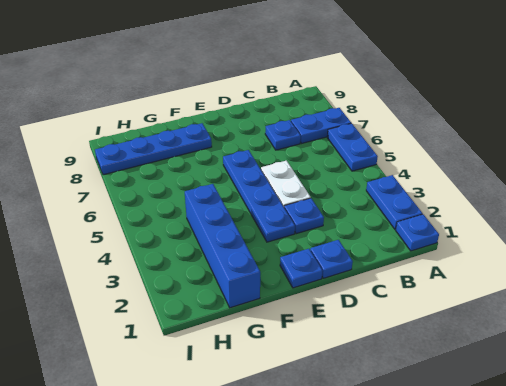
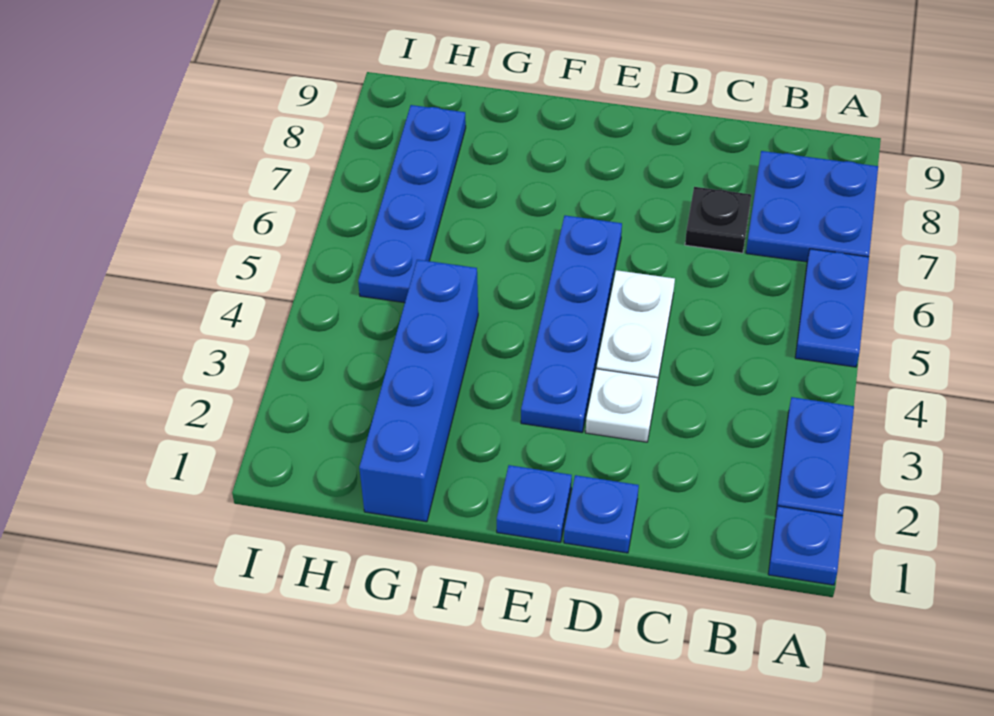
blue 1x2 plate [291,108,351,143] -> blue 2x2 plate [746,151,878,262]
blue 1x1 plate [265,120,301,150] -> black 1x1 plate [685,187,751,253]
blue 1x1 plate [284,198,324,234] -> white 1x1 plate [586,369,658,442]
blue 1x4 plate [95,123,212,175] -> blue 1x4 plate turned to [358,105,466,303]

